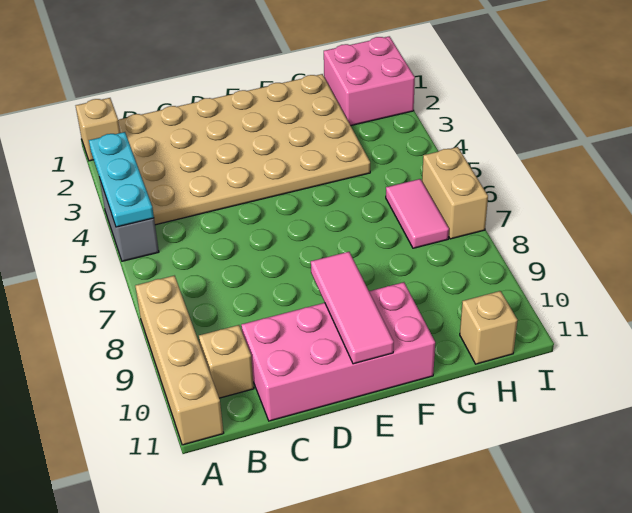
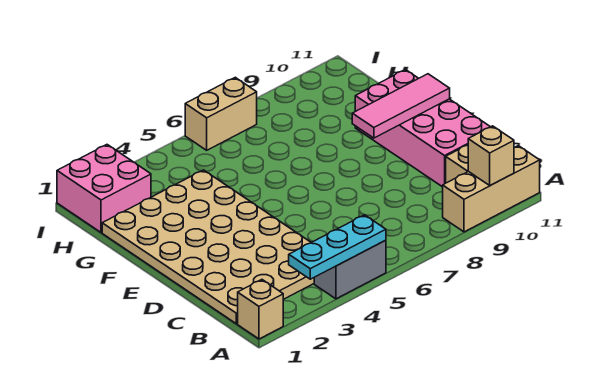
tan 1x4 brick [135,276,224,445] -> tan 1x3 brick [443,146,540,232]
pink 1x2 tile [386,179,449,248] -> none
tan 1x1 brick [460,291,518,364] -> tan 1x1 brick moved to [468,126,514,186]

